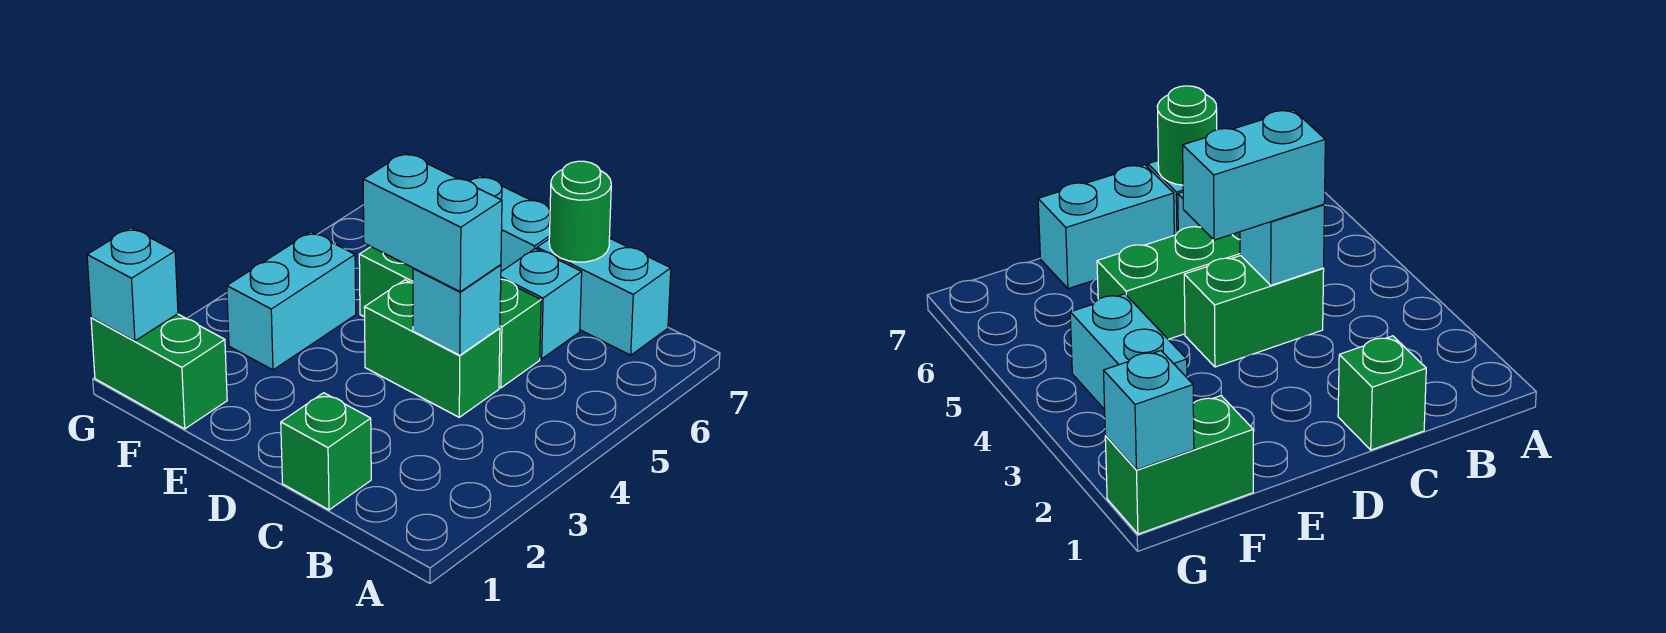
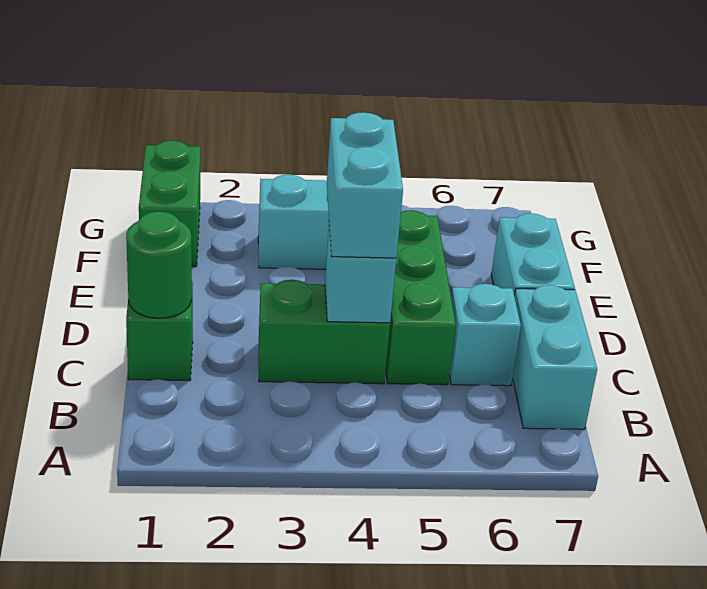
green 1x2 brick [364,280,500,417] -> green 1x2 brick turned to [259,280,390,384]
green 1x1 round brick [549,161,611,262] -> green 1x1 round brick moved to [126,211,192,318]
cyan 1x1 brick [87,228,178,341] -> none

